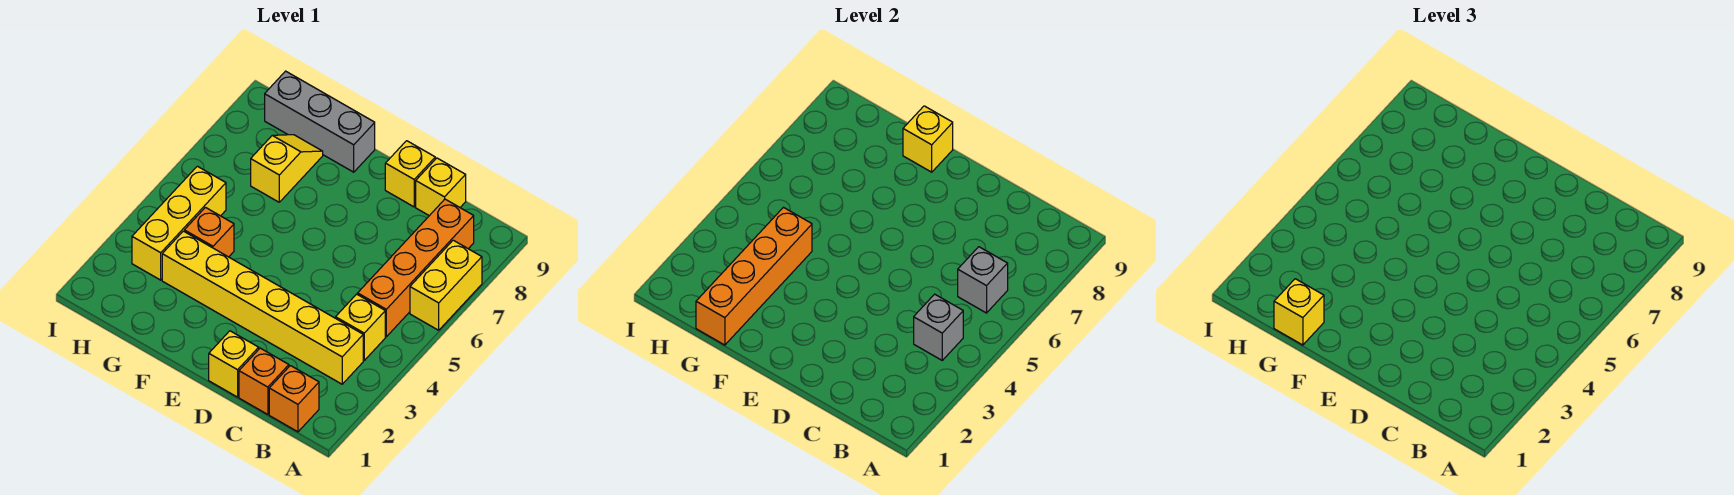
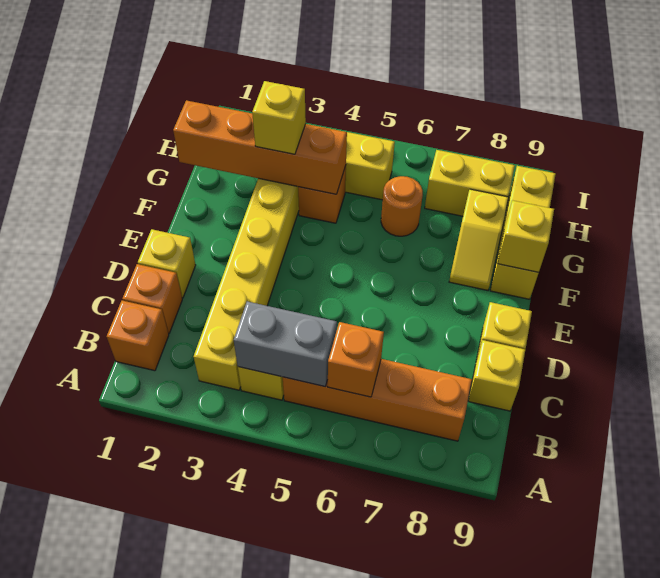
yellow 1x2 brick [410,240,482,330] -> yellow 1x2 brick moved to [425,150,515,216]
grey 1x1 brick [914,294,963,360] -> grey 1x2 brick [234,302,337,387]
grey 1x1 brick [958,247,1008,313] -> orange 1x1 brick [328,322,384,397]
grey 1x3 brick [265,71,375,172] -> yellow 1x3 brick [490,166,556,299]
yellow 1x1 brick [1274,279,1324,345] -> yellow 1x1 brick moved to [252,81,306,154]
none -> orange 1x1 round brick [381,176,423,236]
yellow 1x2 slope [251,135,323,202] -> yellow 1x2 slope turned to [449,189,508,290]

